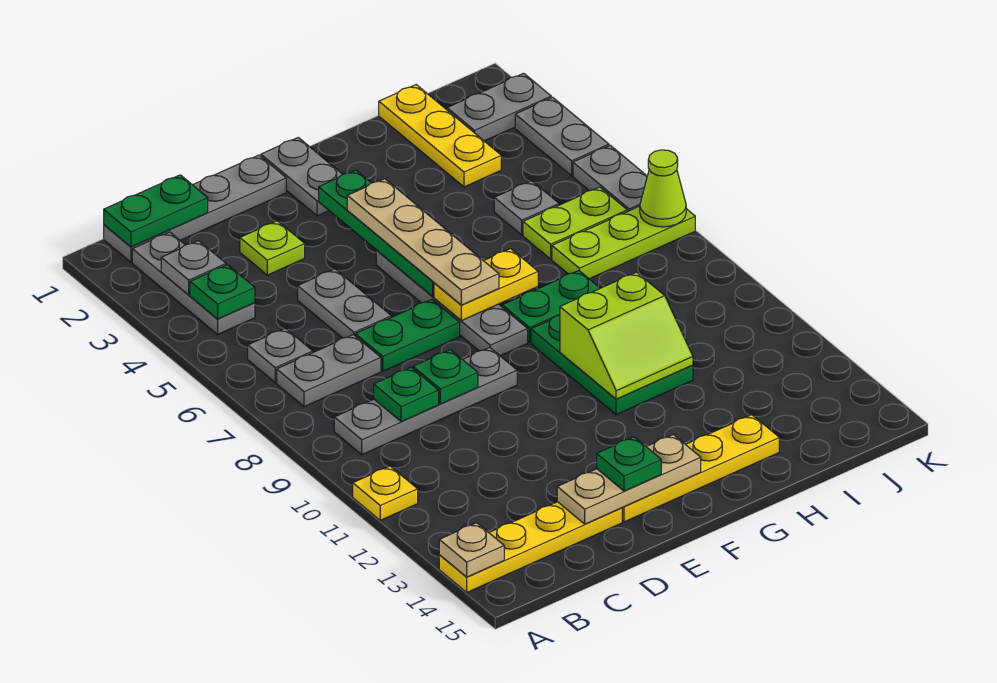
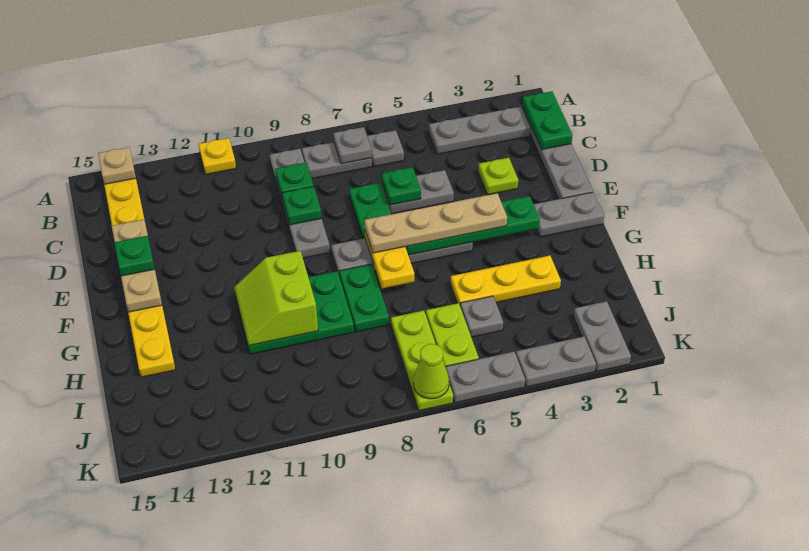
grey 1x1 plate [161,241,226,295] -> grey 1x1 plate moved to [333,127,372,164]
green 1x1 plate [190,265,255,319] -> green 1x1 plate moved to [382,167,421,205]
grey 1x2 plate [277,335,381,407] -> grey 1x2 plate turned to [302,142,372,179]
yellow 1x3 plate [379,85,501,187] -> yellow 1x3 plate moved to [451,256,561,305]

